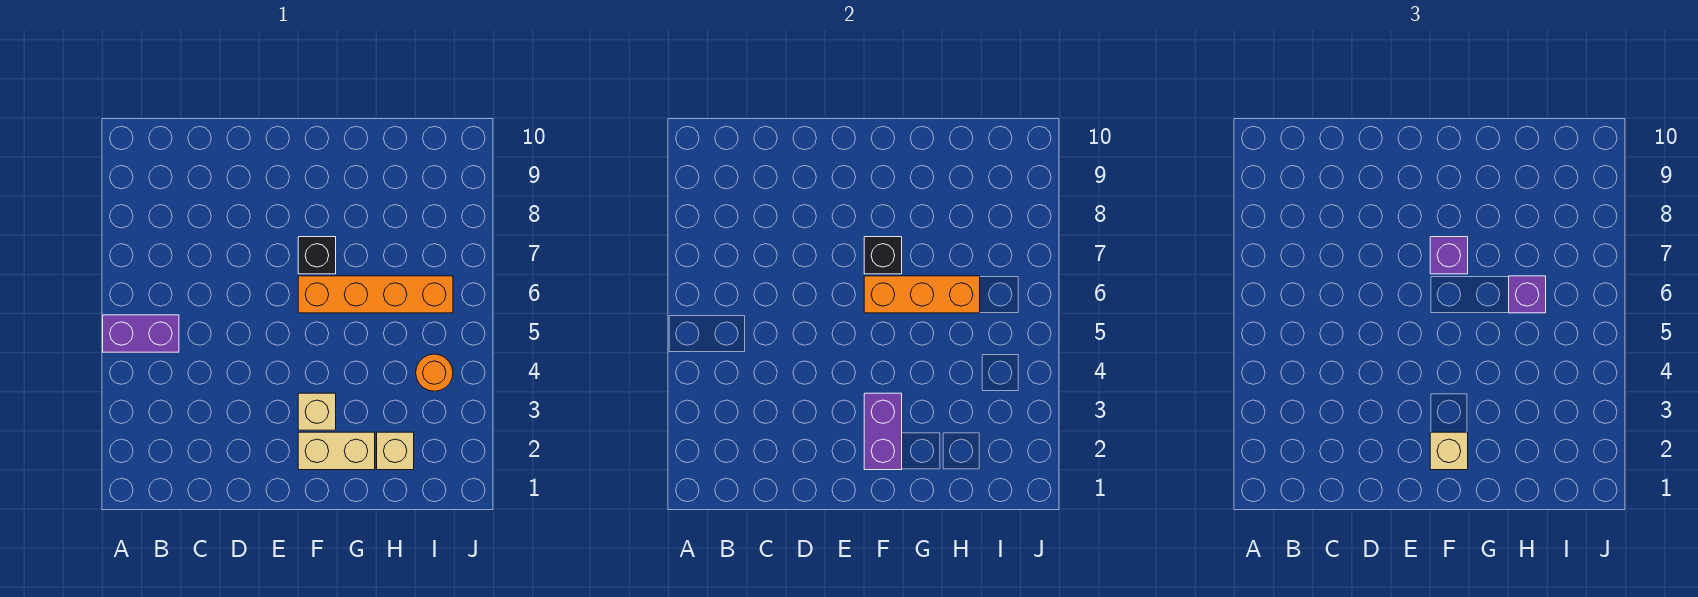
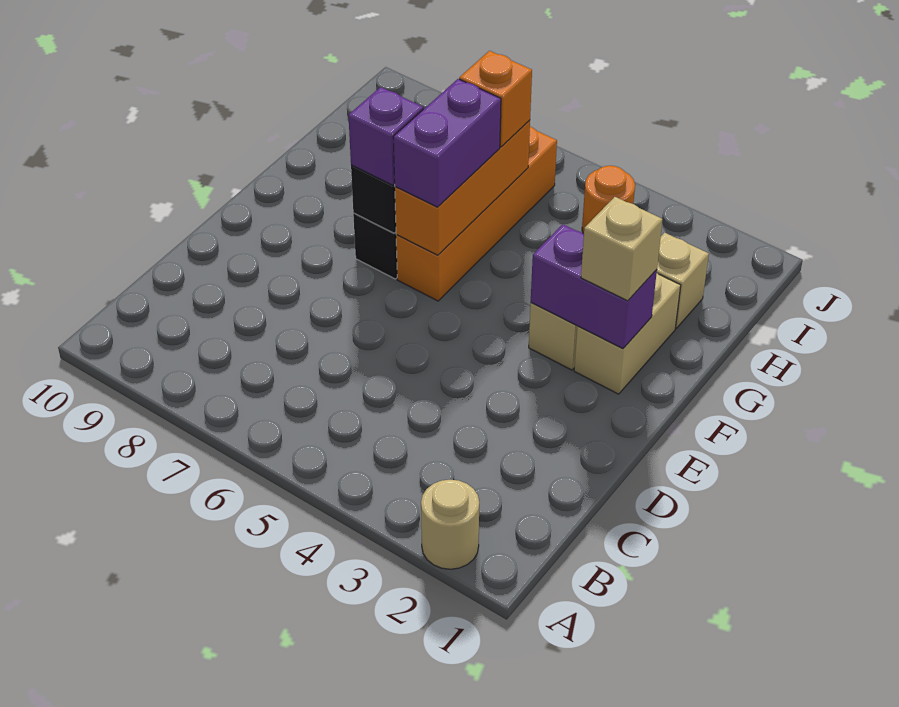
none -> tan 1x1 round brick [421,480,479,569]
purple 1x2 brick [103,315,179,352] -> purple 1x2 brick moved to [393,79,501,207]
purple 1x1 brick [1509,276,1546,313] -> orange 1x1 brick [459,51,532,147]

